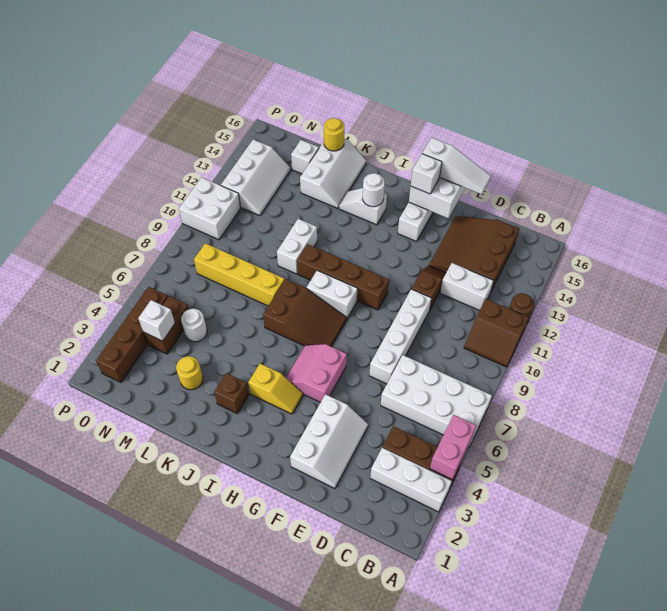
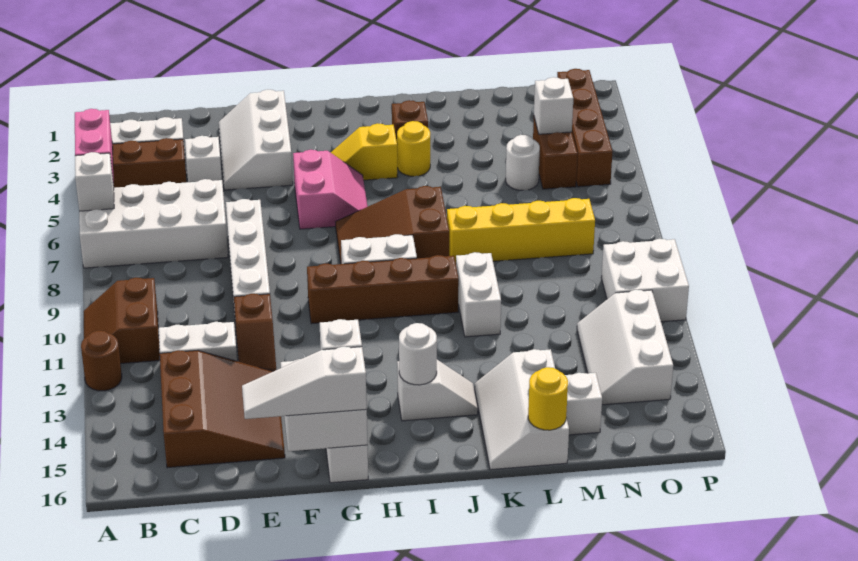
none -> white 1x1 brick [75,152,114,211]
brown 2x2 slope [464,299,529,367] -> brown 2x2 slope turned to [84,278,160,364]
none -> white 1x1 brick [185,136,222,182]
yellow 1x1 round brick [176,356,203,390] -> yellow 1x1 round brick moved to [397,121,430,176]

